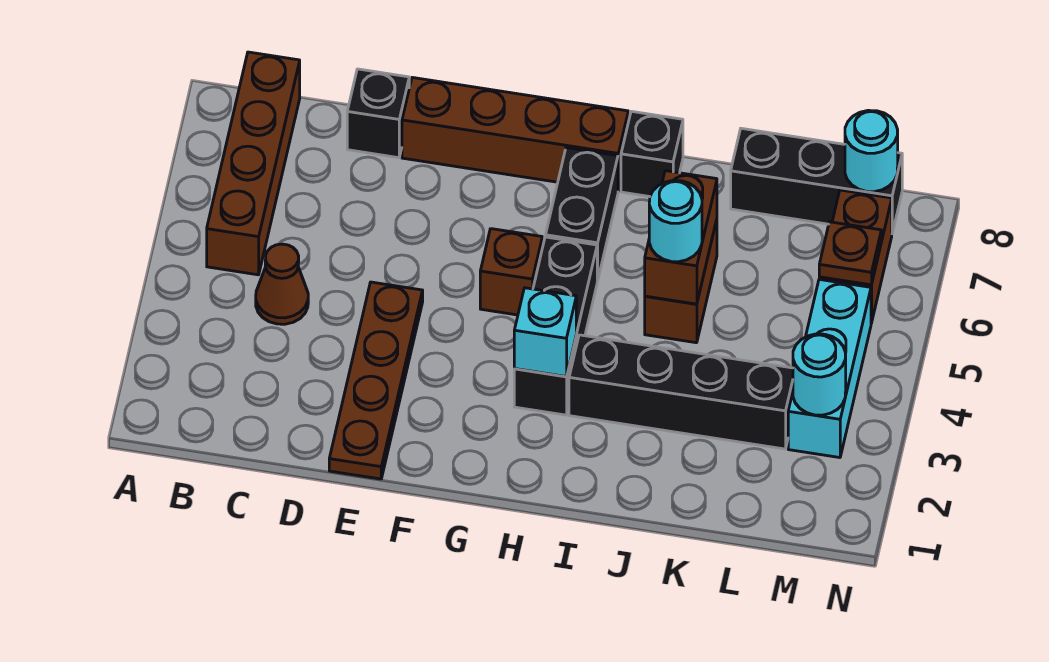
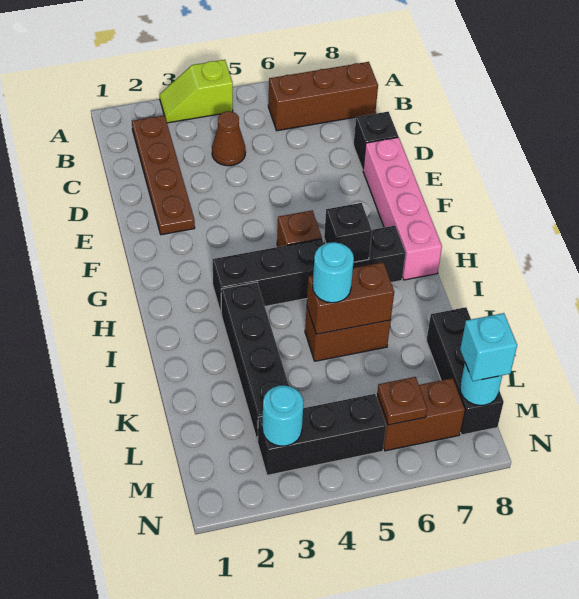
none -> lime 1x2 slope [160,60,233,123]
brown 1x4 brick [207,52,300,275] -> brown 1x3 brick [268,62,378,131]
brown 1x4 plate [329,282,423,479] -> brown 1x4 plate turned to [132,115,195,235]
brown 1x4 brick [402,77,628,191] -> pink 1x4 brick [363,137,442,280]
cyan 1x1 brick [514,288,576,377] -> cyan 1x1 brick moved to [460,313,517,381]
black 1x1 brick [621,111,683,197] -> black 1x1 brick moved to [324,203,372,262]
cyan 1x3 brick [788,279,871,458] -> black 1x3 brick [258,394,386,475]

